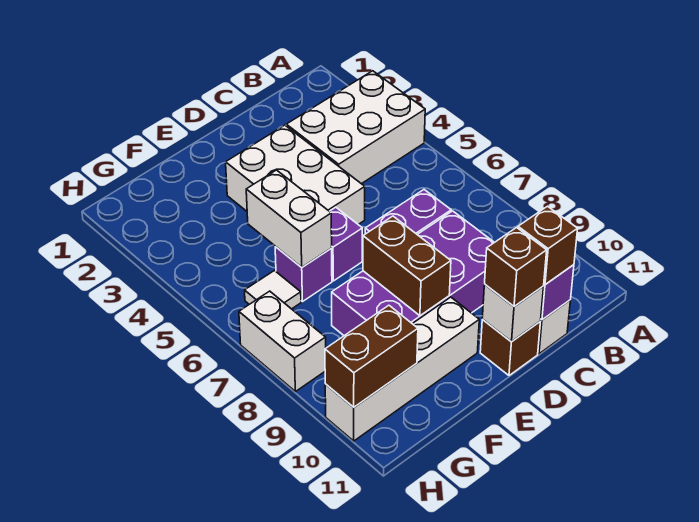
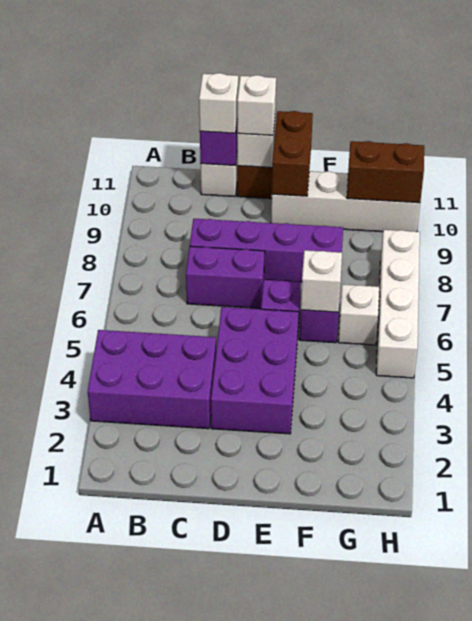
white 2x3 brick [286,71,425,184] -> purple 2x3 brick [88,330,216,429]
purple 2x4 brick [332,211,494,336] -> purple 1x4 brick [190,219,343,282]
brown 1x1 brick [518,206,578,285] -> white 1x1 brick [199,73,238,133]
white 2x3 brick [226,125,365,224] -> purple 2x3 brick [211,307,299,434]
brown 1x1 brick [485,228,547,307] -> white 1x1 brick [237,75,276,135]
brown 1x2 brick [363,216,451,316] -> brown 1x2 brick moved to [272,111,313,196]
white 1x2 brick [246,170,332,267] -> white 1x1 brick [301,250,342,312]
white 1x1 tile [245,271,301,309] -> white 1x1 brick [338,284,379,345]
white 1x2 brick [239,291,326,392] -> white 1x4 brick [376,230,420,378]

